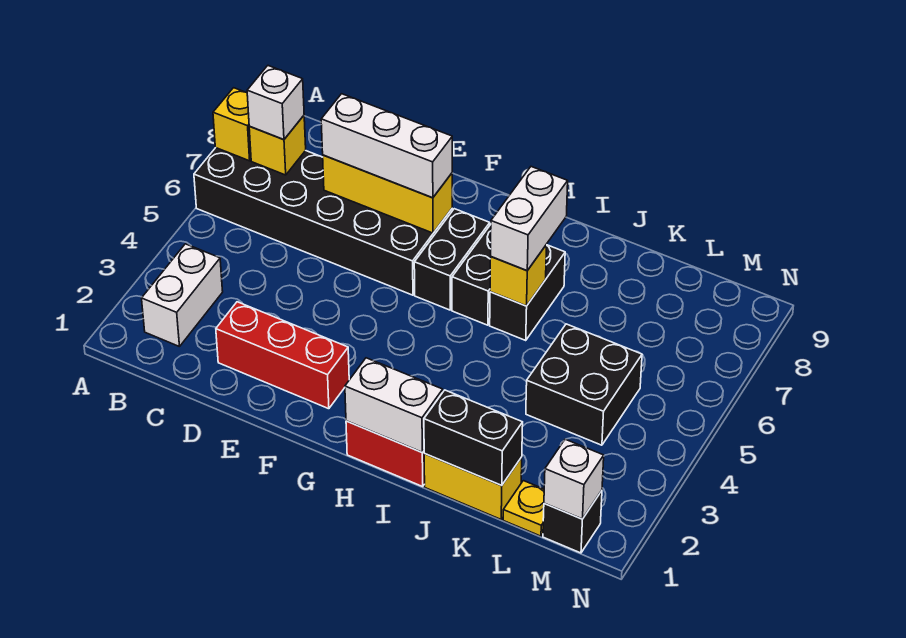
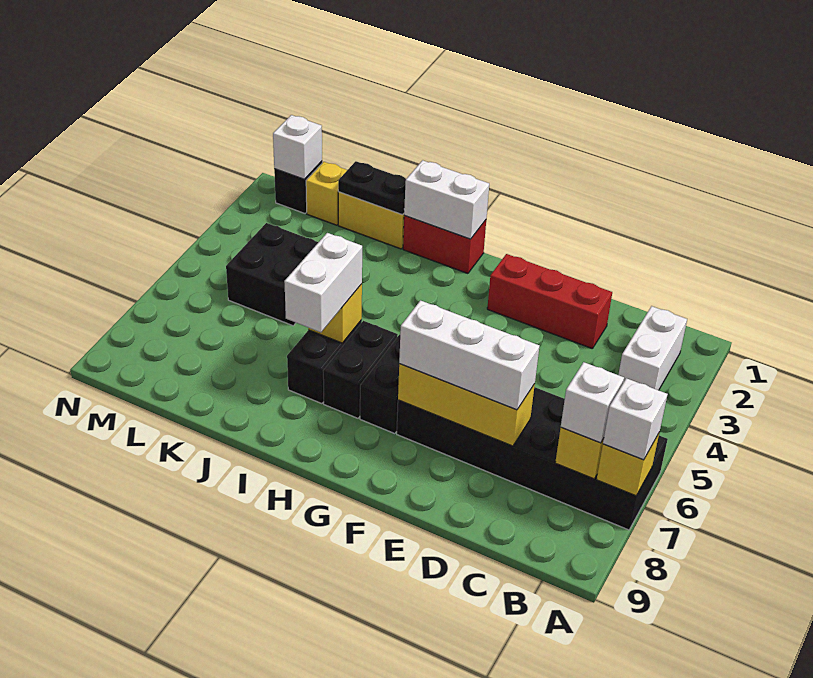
none -> white 1x1 brick [603,378,668,460]
black 1x2 brick [424,390,523,485] -> black 1x2 plate [338,161,406,215]
yellow 1x1 plate [503,481,544,536] -> yellow 1x1 brick [306,162,347,225]

